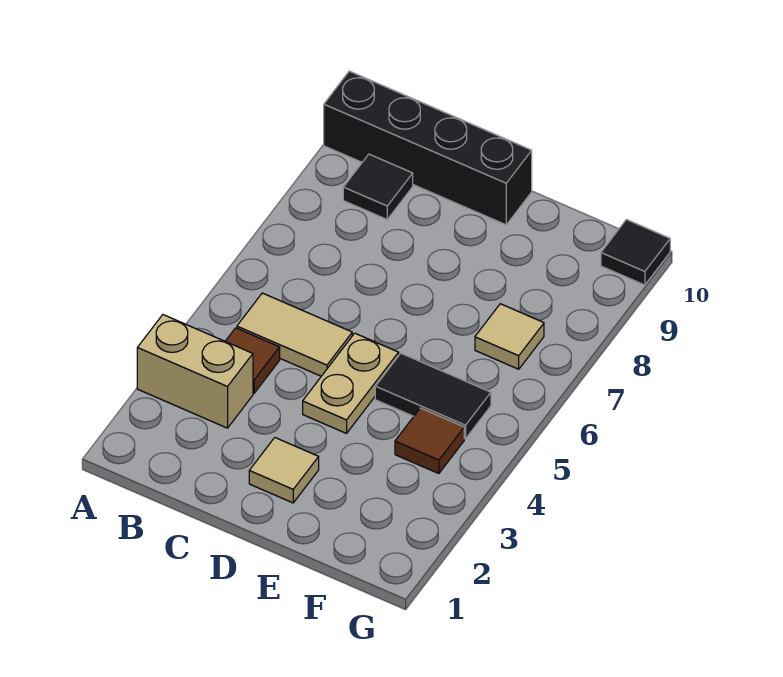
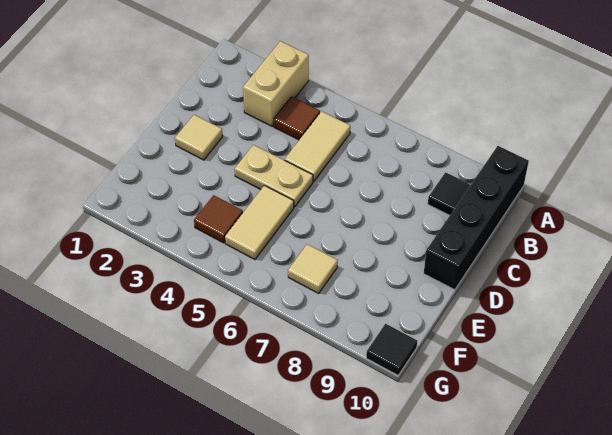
black 1x2 tile [375,353,491,439] -> tan 1x2 tile [225,185,294,260]

